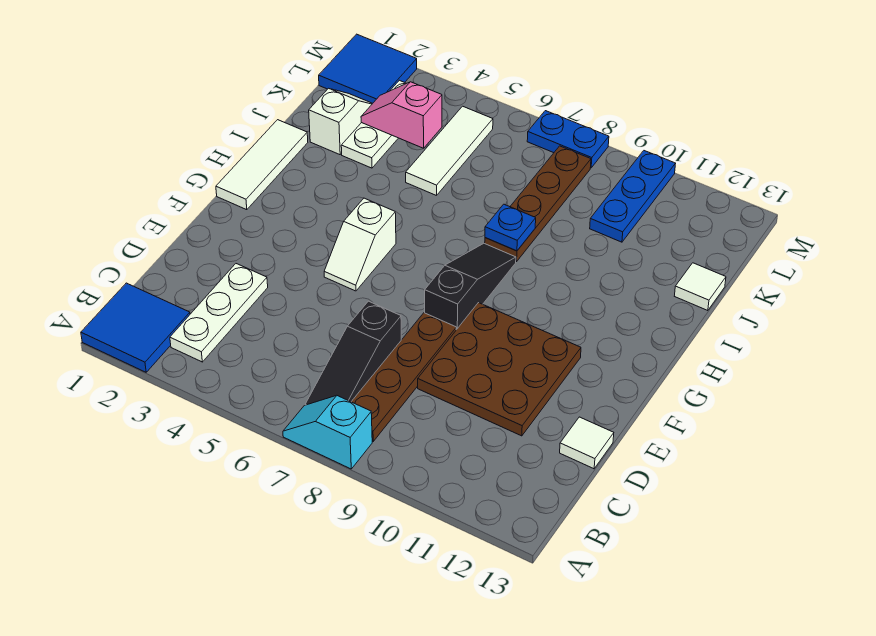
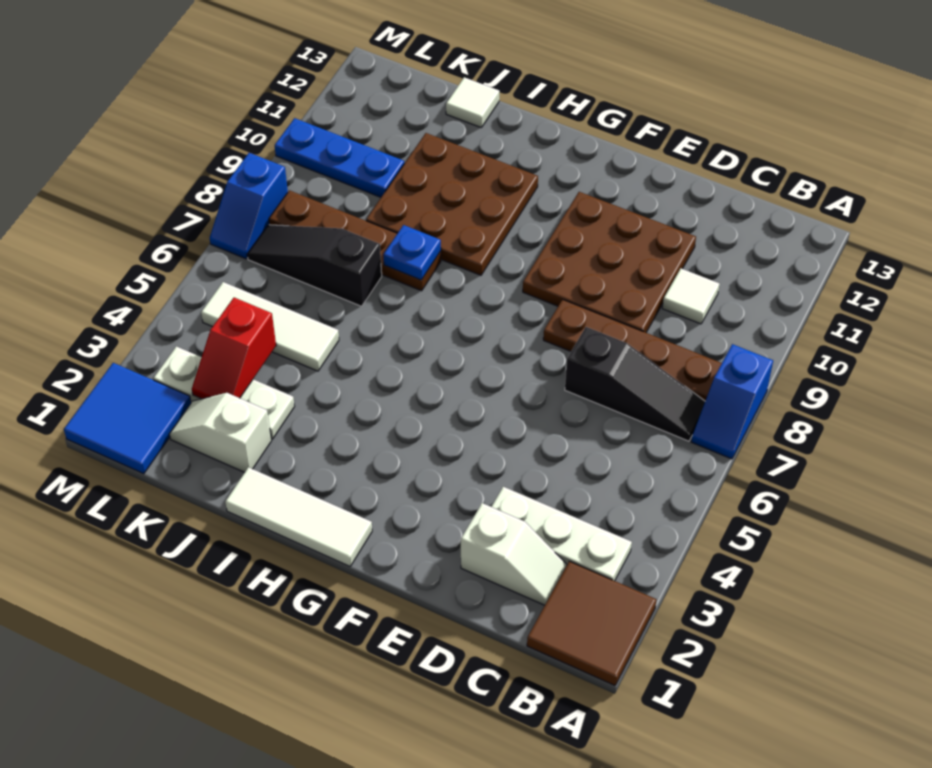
blue 2x2 tile [81,283,190,372] -> brown 2x2 tile [527,561,656,686]
cyan 1x2 slope [283,396,372,469] -> blue 1x2 slope [691,344,773,459]
white 1x1 tile [560,417,614,469] -> white 1x1 tile moved to [662,269,719,324]
white 1x2 slope [324,198,396,291] -> white 1x2 slope moved to [461,503,567,605]
black 1x3 slope [425,243,516,330] -> black 1x3 slope moved to [247,225,382,306]
none -> brown 3x3 plate [366,133,538,275]
pink 1x2 slope [361,82,442,148] -> red 1x2 slope [192,298,276,399]
blue 1x2 plate [527,111,609,168] -> blue 1x2 slope [210,153,288,259]

